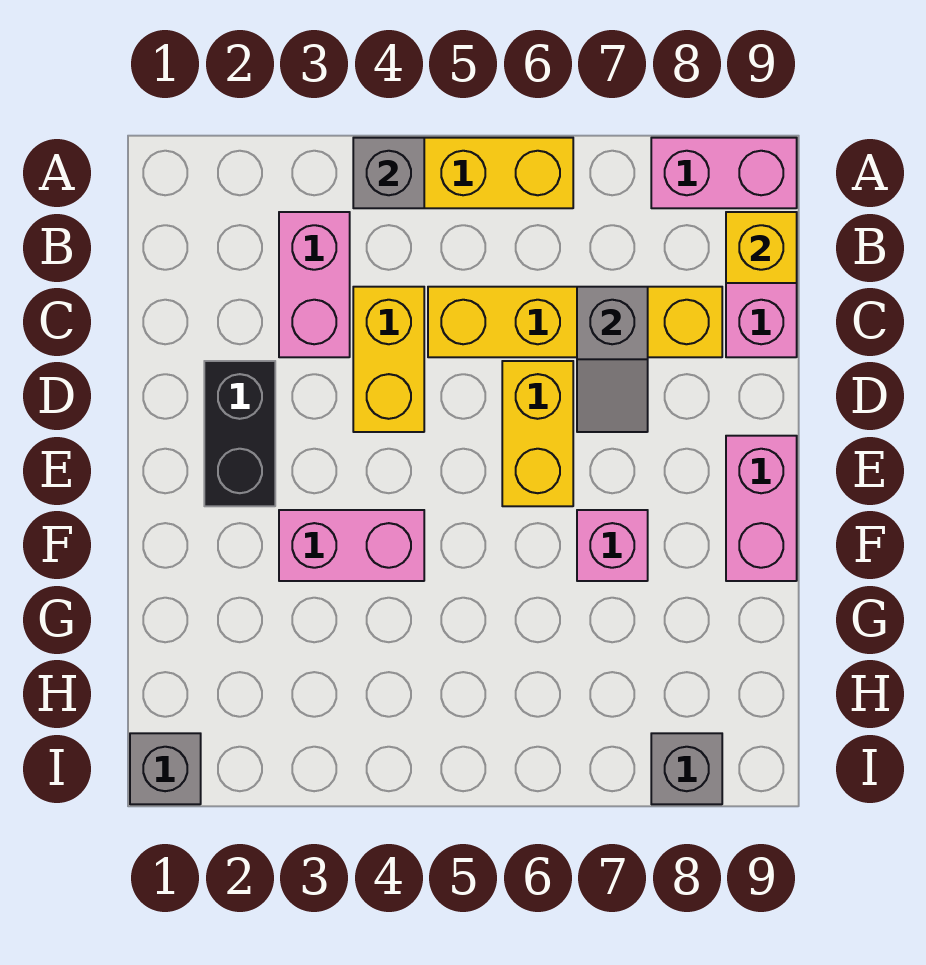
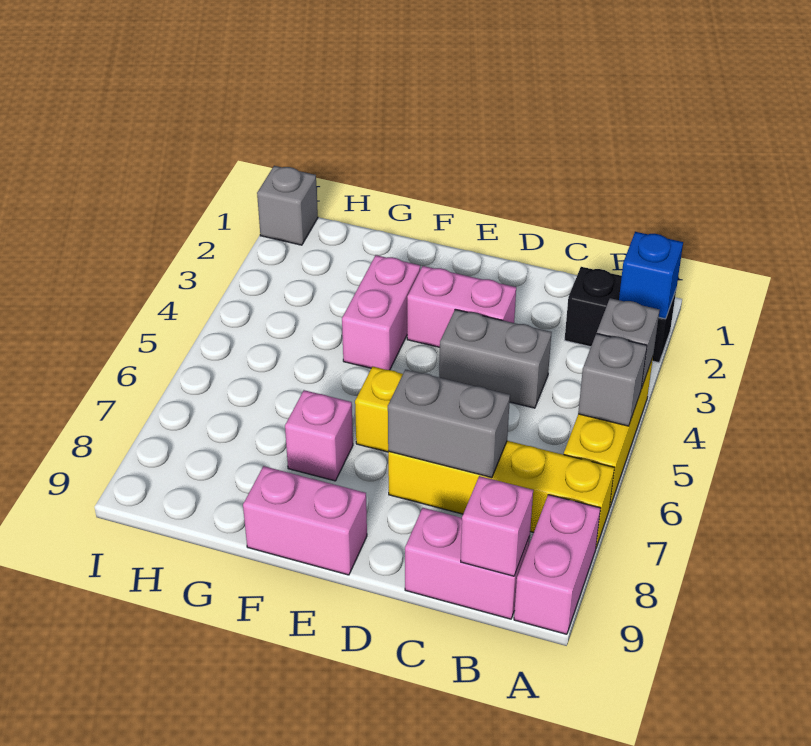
none -> blue 1x1 brick [619,232,683,319]
pink 1x2 brick [279,212,350,357] -> pink 1x2 brick moved to [407,266,516,347]
yellow 1x1 brick [726,212,797,283] -> pink 1x1 brick [461,476,533,576]
yellow 1x2 brick [353,287,424,432] -> grey 1x2 brick [439,309,552,408]
yellow 1x4 brick [428,287,722,357] -> yellow 1x4 brick turned to [388,441,614,547]
grey 1x2 slope [577,287,648,432] -> grey 1x2 brick [388,369,510,478]
black 1x2 brick [204,361,275,506] -> black 1x2 brick moved to [565,267,676,363]
grey 1x1 brick [651,733,722,804] -> grey 1x1 brick moved to [578,334,647,426]

